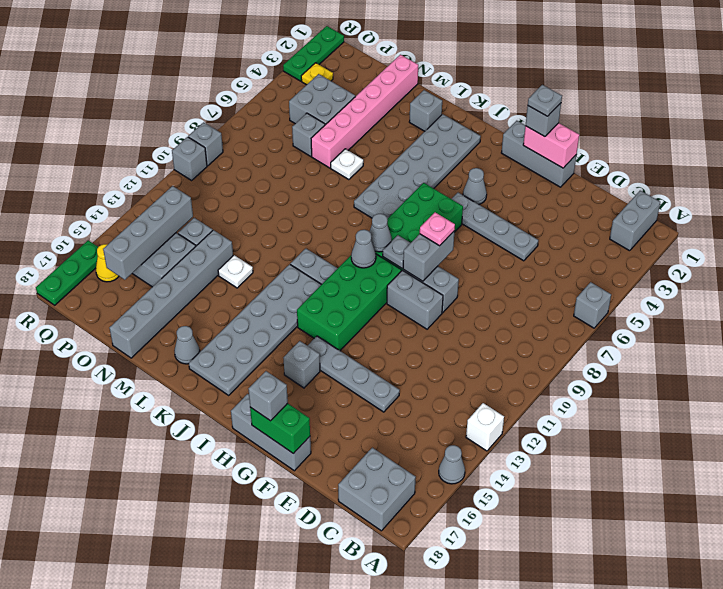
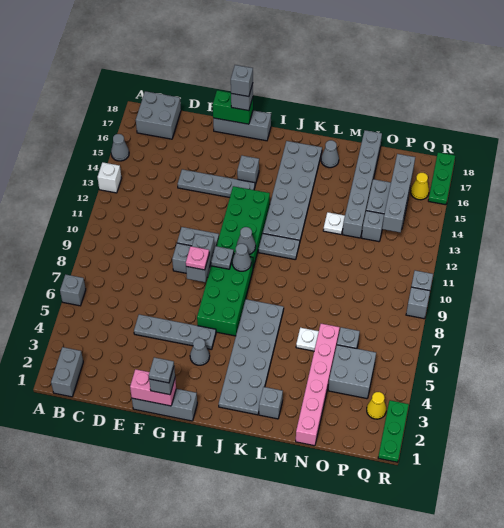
none -> grey 1x1 brick [231,65,253,97]
yellow 1x1 plate [301,63,333,85] -> yellow 1x1 cone [367,392,386,419]

